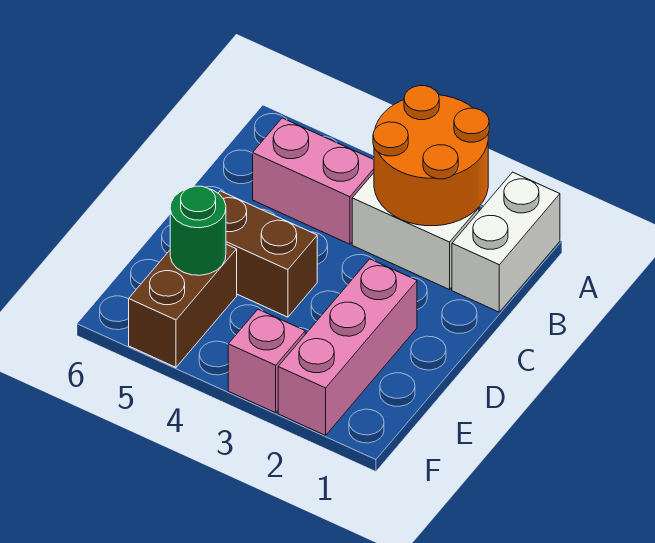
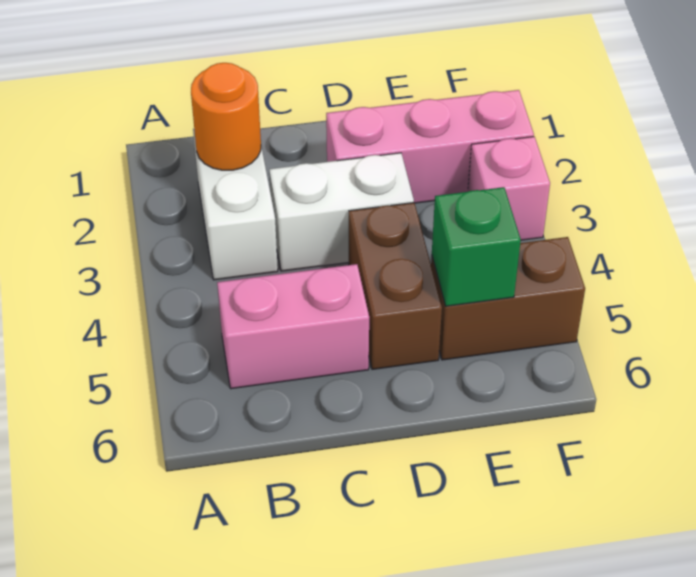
white 1x2 brick [452,172,560,312] -> white 1x2 brick moved to [269,153,414,271]
orange 2x2 round brick [373,86,489,226] -> orange 1x1 round brick [191,63,261,170]
pink 1x2 brick [253,118,374,244] -> pink 1x2 brick turned to [217,264,369,389]
green 1x1 round brick [170,186,226,275] -> green 1x1 brick [432,187,521,306]

